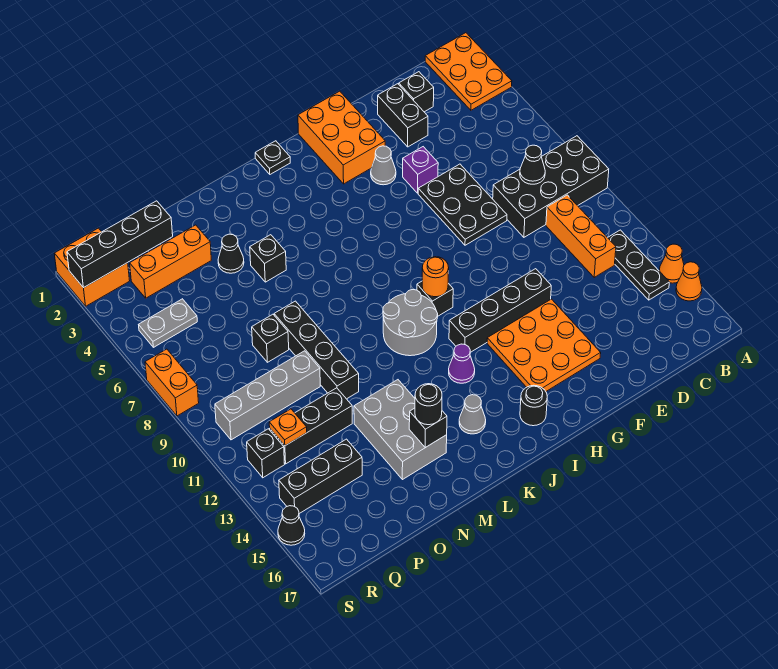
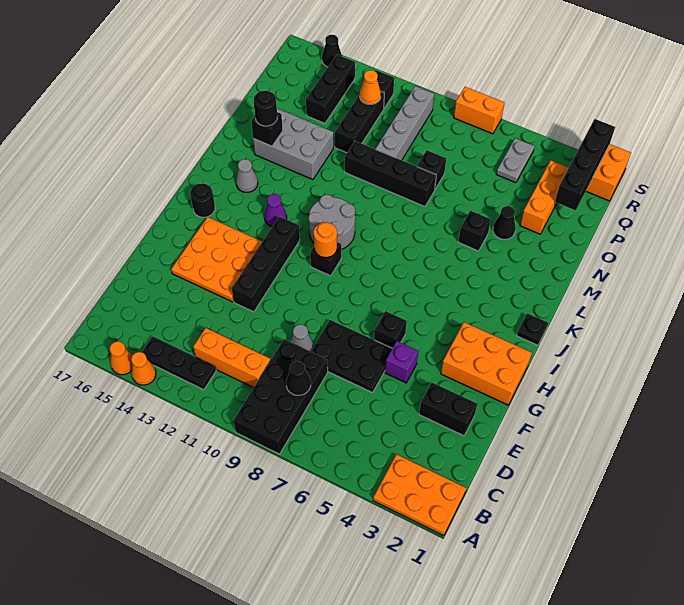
black 1x1 brick [399,72,434,112] -> black 1x1 brick moved to [374,311,407,348]
grey 1x1 cone [371,146,396,185] -> grey 1x1 cone moved to [291,324,313,351]
orange 1x1 plate [269,409,307,446] -> orange 1x1 cone [360,70,381,104]

